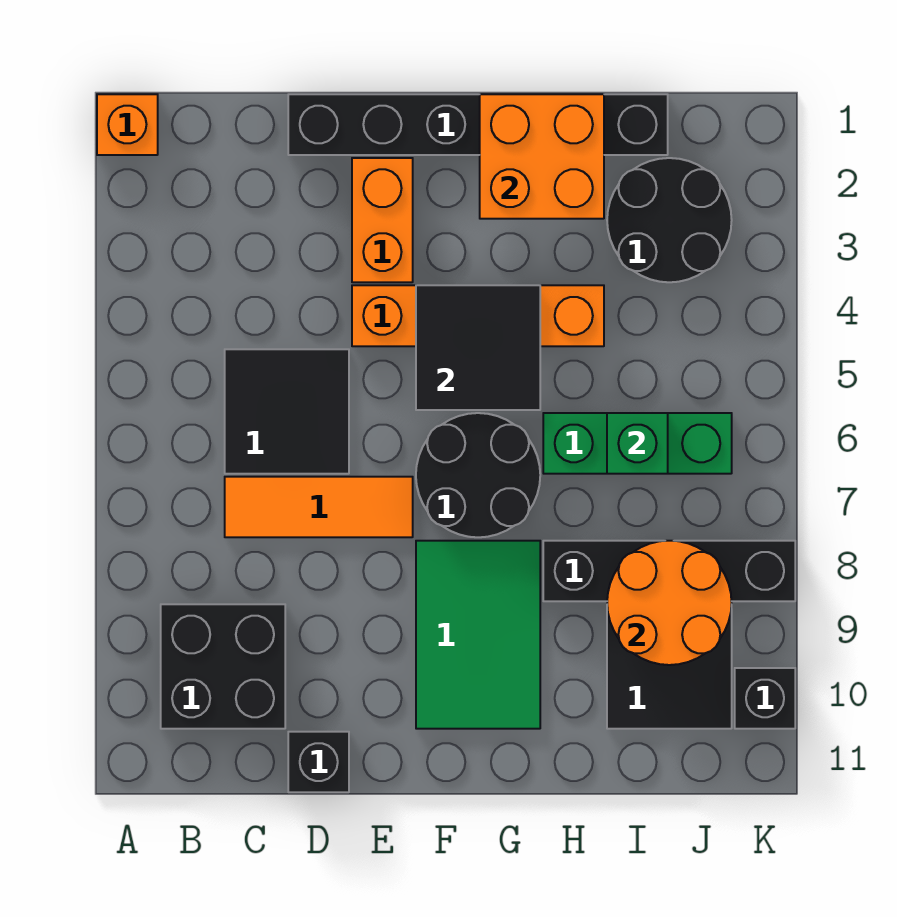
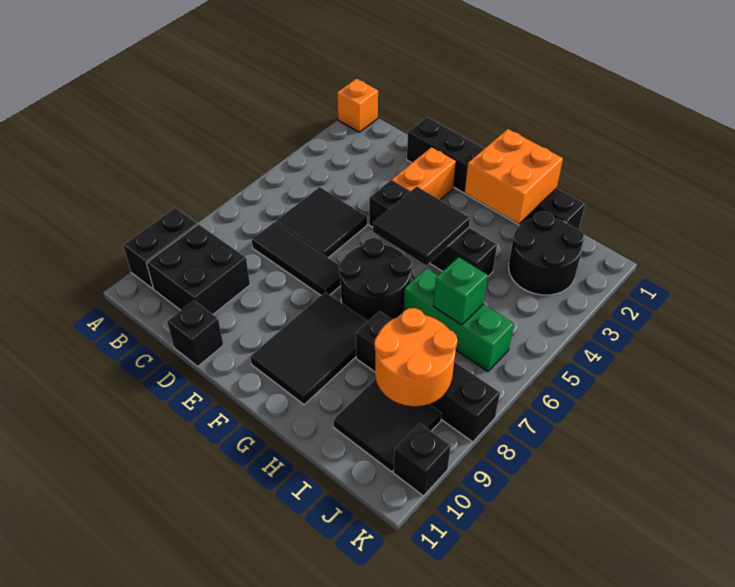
none -> black 1x2 brick [123,208,198,289]
orange 1x3 tile [225,477,413,537] -> black 1x3 tile [252,222,341,295]
orange 1x4 brick [352,285,604,346] -> black 1x4 brick [369,181,497,276]
green 2x3 tile [416,541,540,729] -> black 2x3 tile [250,292,368,405]

